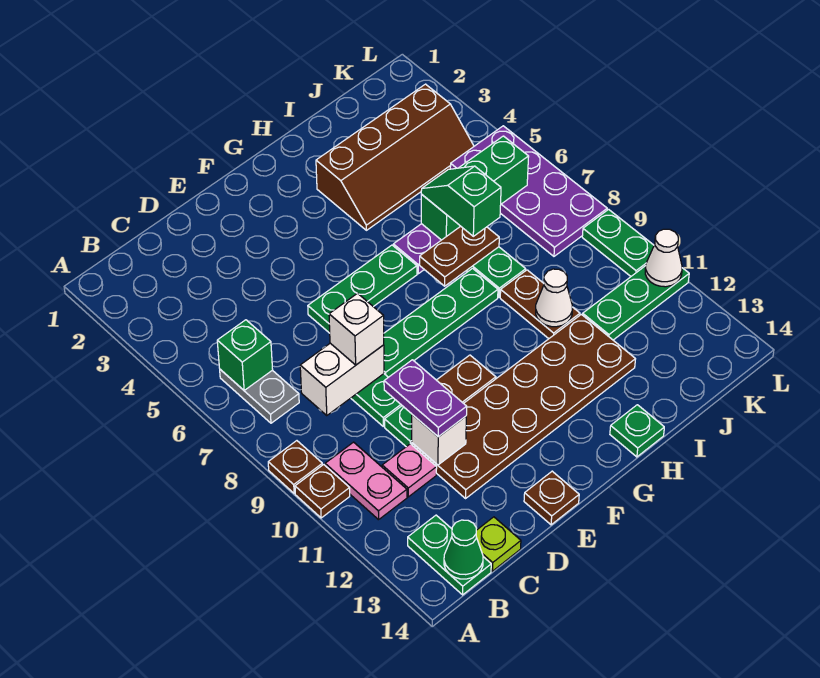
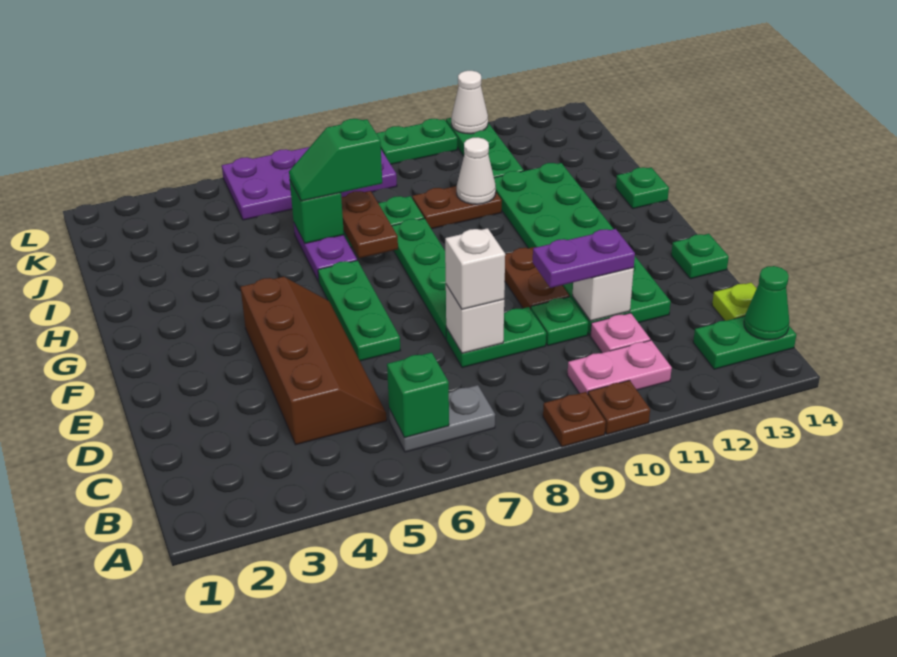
white 1x2 brick [300,343,384,415] -> white 1x1 brick [446,285,504,353]
brown 2x6 plate [412,314,635,498] -> green 2x6 plate [494,163,671,335]
brown 1x1 plate [524,471,579,525] -> green 1x1 plate [671,234,729,279]
brown 2x4 slope [316,84,474,230] -> brown 2x4 slope moved to [241,277,387,445]
green 1x3 brick [421,136,529,240] -> green 1x1 brick [290,181,344,243]

